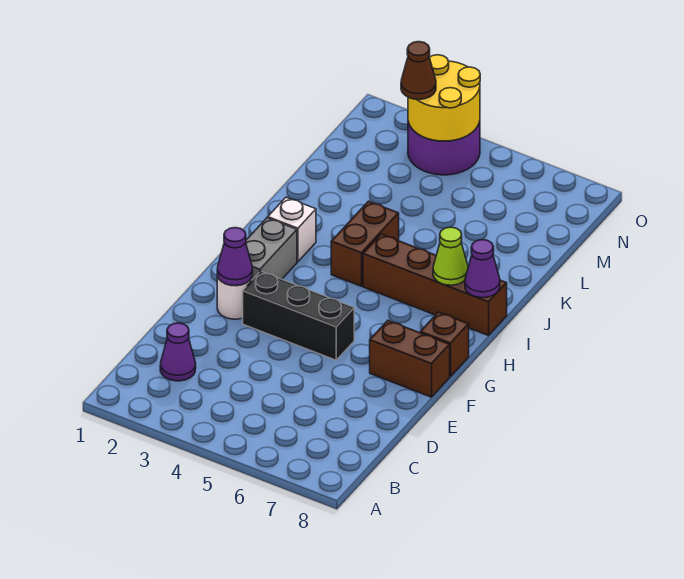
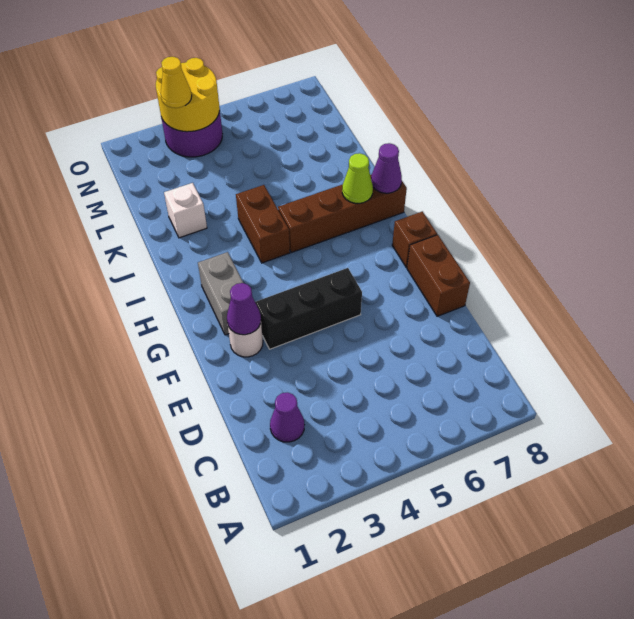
brown 1x2 brick [370,321,450,397] -> brown 1x2 brick turned to [407,235,470,316]
white 1x1 brick [268,197,316,262] -> white 1x1 brick moved to [164,183,207,238]
brown 1x1 cone [401,42,436,99] -> yellow 1x1 cone [161,57,192,108]

